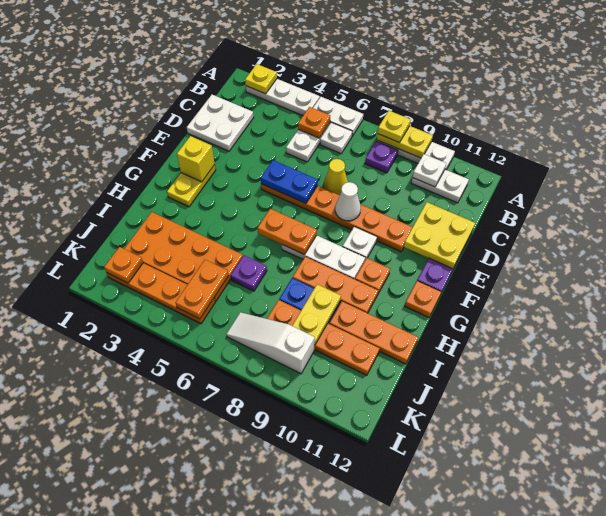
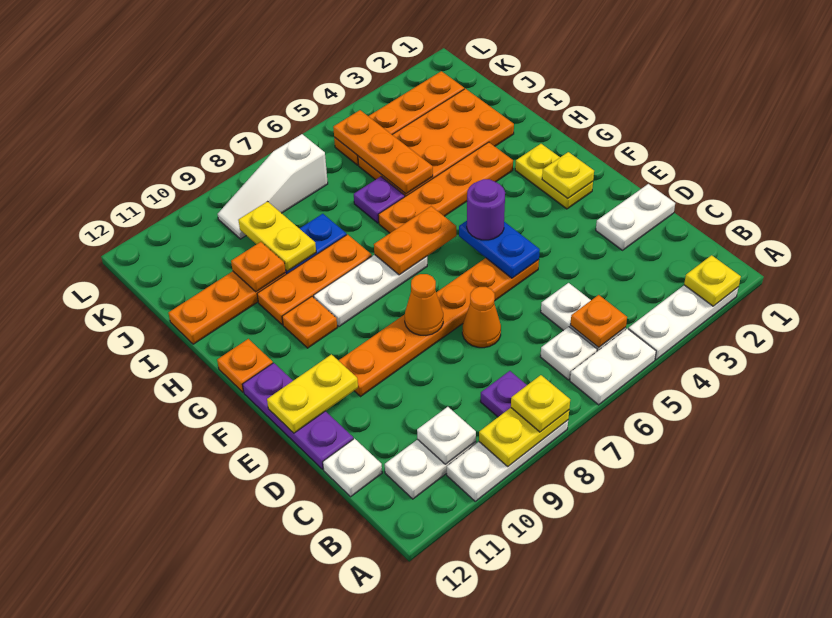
white 2x2 plate [187,95,254,151] -> white 1x2 plate [596,184,675,250]
yellow 1x1 cone [324,159,348,195] -> orange 1x1 cone [462,287,501,348]
yellow 2x2 plate [404,202,475,269] -> yellow 1x2 plate [267,354,358,433]
blue 1x2 plate [261,160,318,204] -> blue 1x2 plate turned to [459,221,540,278]
white 1x1 cone [335,182,361,221] -> orange 1x1 cone [405,274,443,335]
yellow 1x1 brick [177,136,215,182] -> yellow 1x1 plate [542,152,594,198]
none -> purple 1x1 round brick [467,179,505,240]
white 1x1 plate [343,227,377,260] -> white 1x1 plate moved to [323,439,382,497]
orange 1x2 plate [176,260,229,319] -> orange 1x3 plate [333,110,433,194]
orange 1x4 plate [267,300,380,375] -> orange 1x4 plate moved to [378,142,513,233]
orange 1x1 plate [104,247,143,283] -> orange 1x1 plate moved to [231,242,286,292]
white 1x3 slope [226,312,315,374] -> white 1x3 slope turned to [218,134,328,239]

